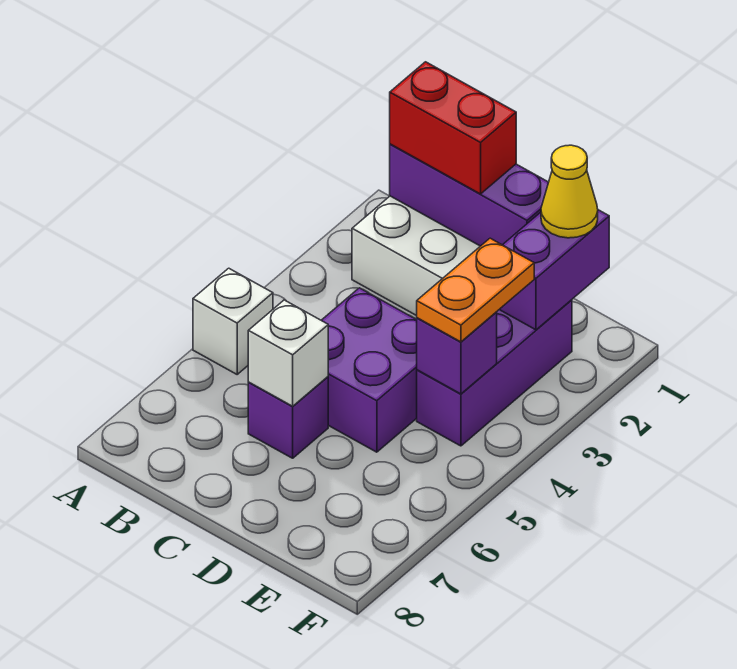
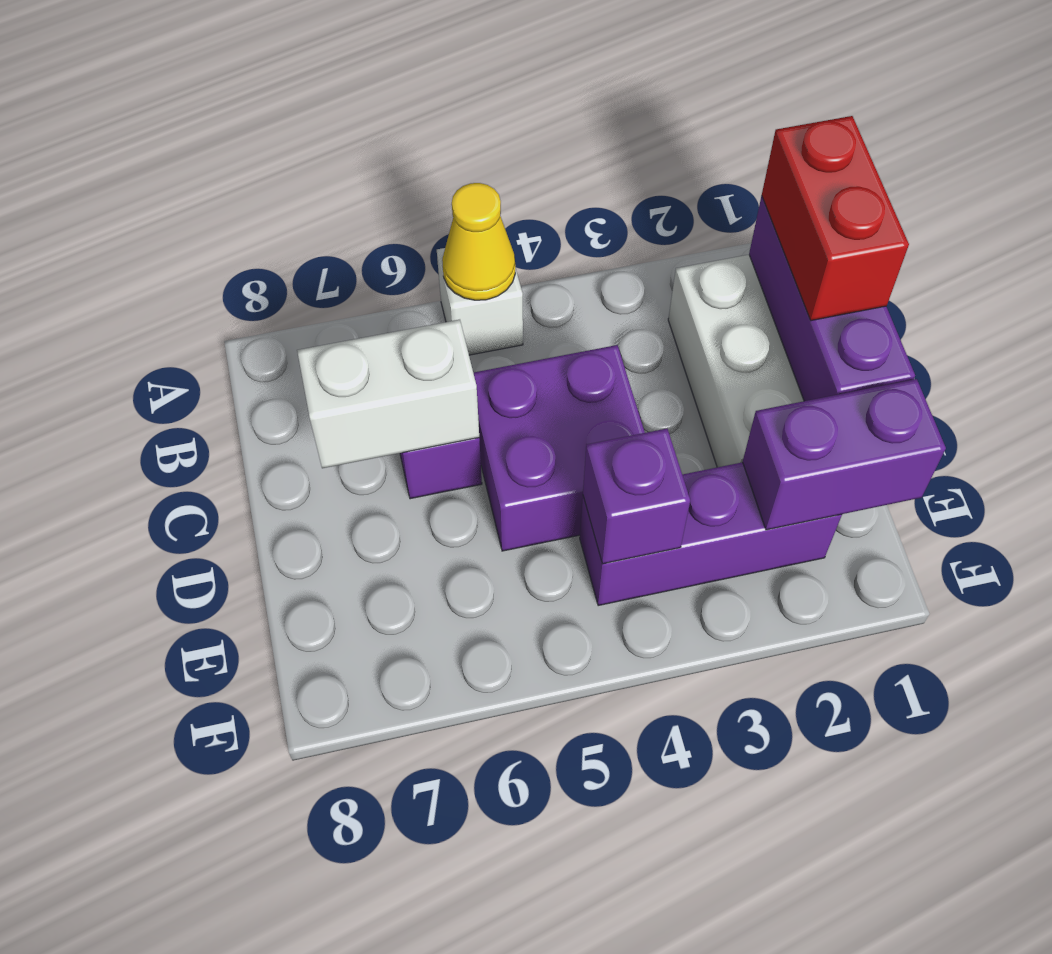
white 1x1 brick [248,300,328,406] -> white 1x2 brick [297,320,479,468]
yellow 1x1 cone [541,145,598,238] -> yellow 1x1 cone moved to [442,183,515,300]
orange 1x2 plate [417,238,534,342] -> none

